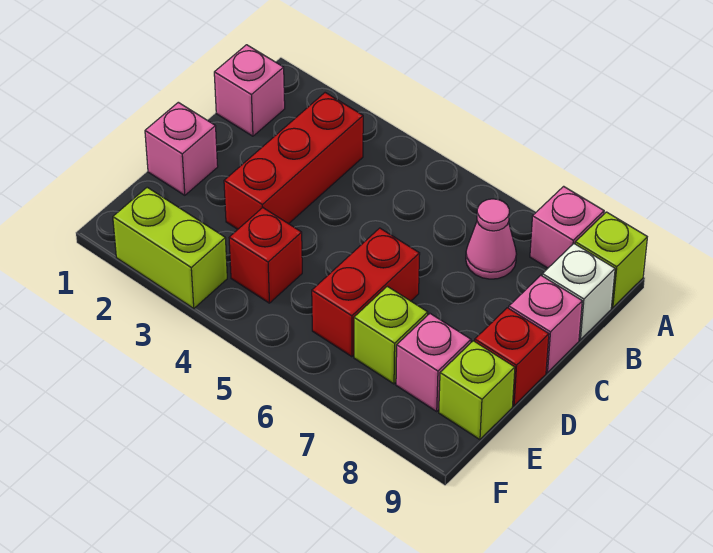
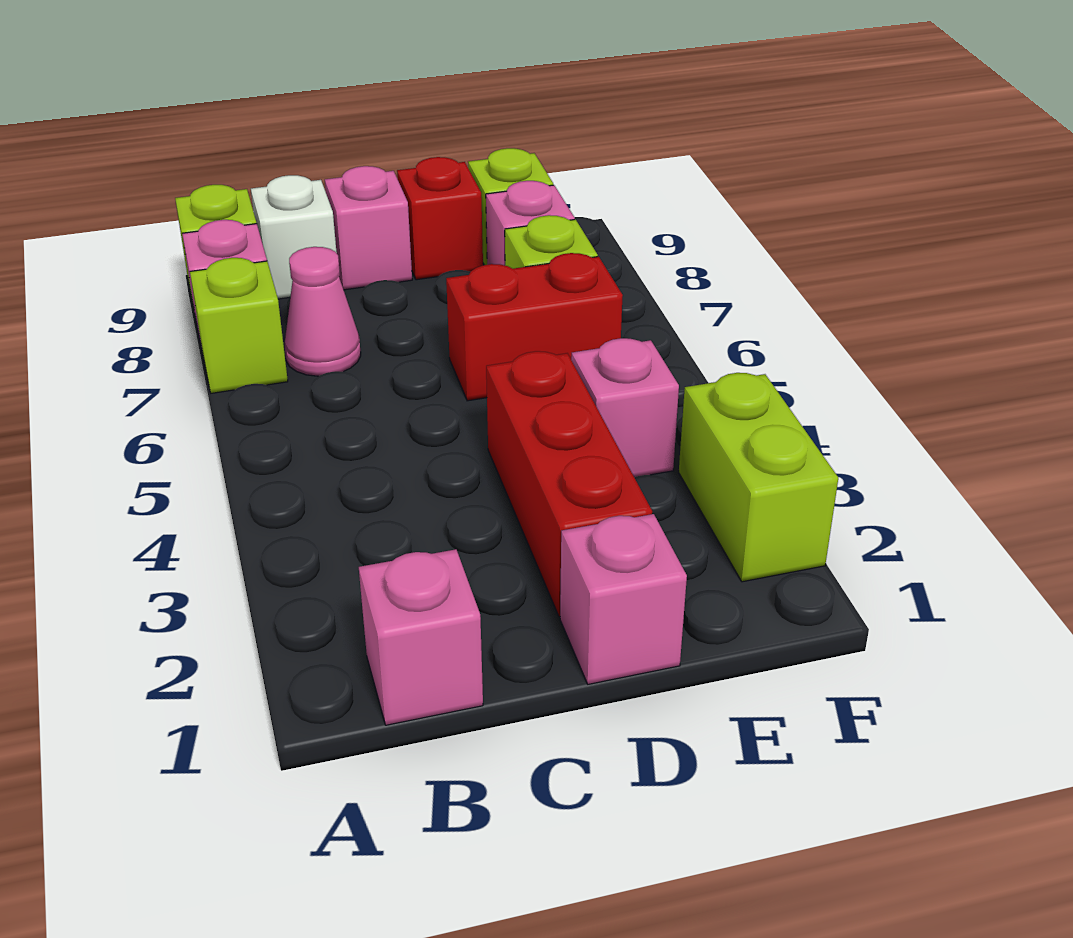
none -> lime 1x1 brick [190,258,288,393]
red 1x3 brick [224,93,363,229] -> red 1x3 brick turned to [486,351,652,617]
red 1x1 brick [229,208,302,303] -> pink 1x1 brick [571,338,679,477]

